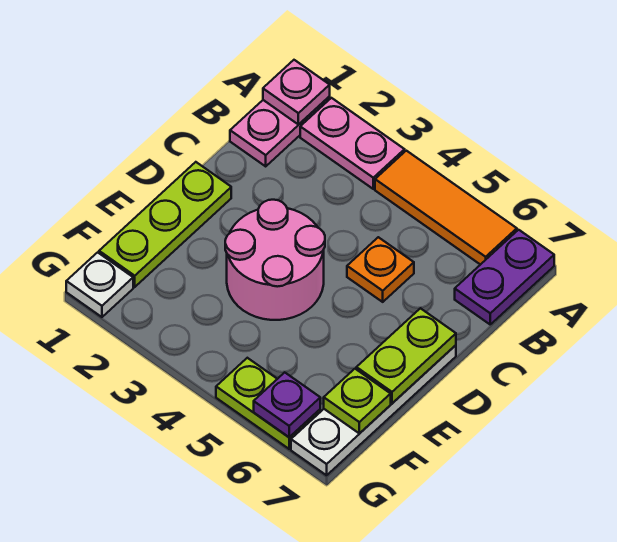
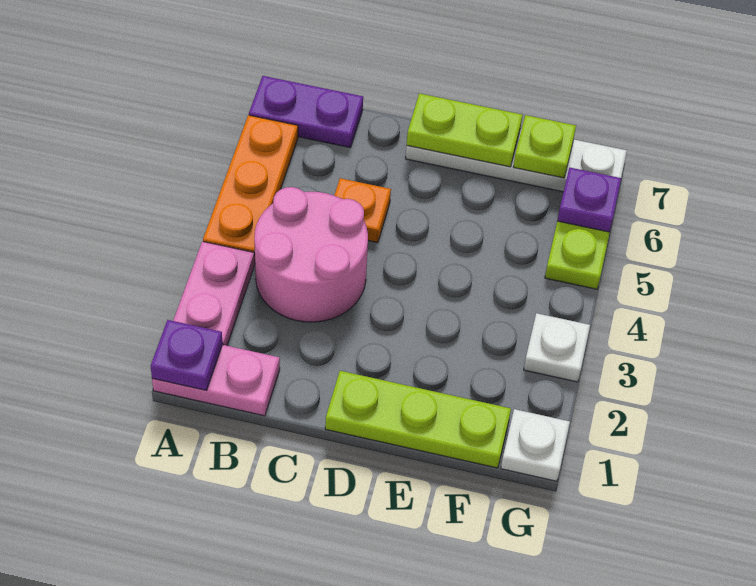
pink 1x1 plate [263,60,330,125] -> purple 1x1 plate [151,320,223,390]
orange 1x3 tile [375,151,517,265] -> orange 1x3 plate [203,115,298,261]
pink 2x2 round brick [225,200,325,320] -> pink 2x2 round brick moved to [254,187,368,322]
none -> white 1x1 plate [524,313,590,382]

